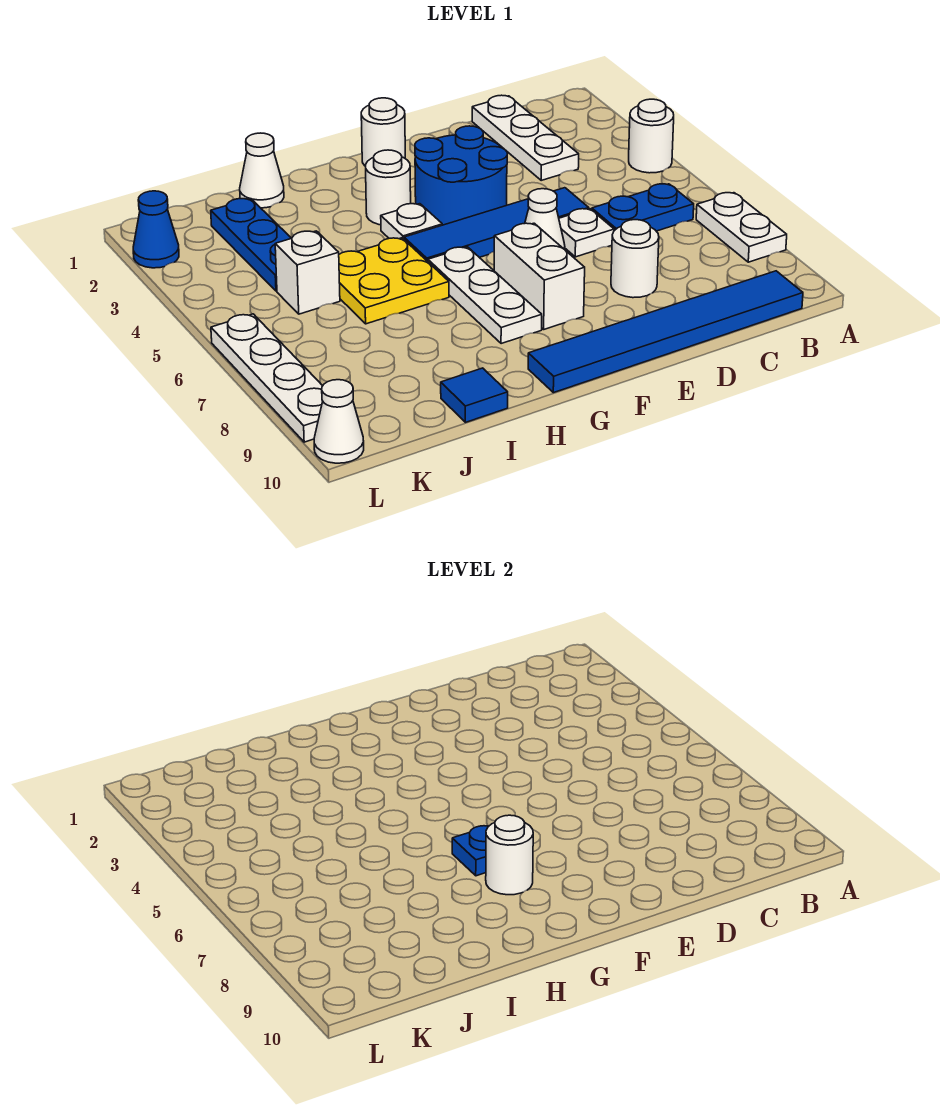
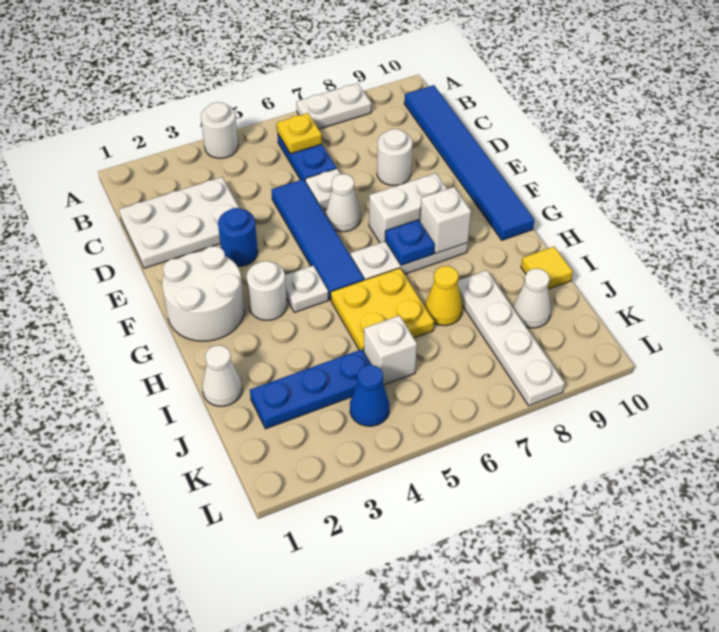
none -> yellow 1x1 plate [277,113,322,154]
white 1x3 plate [472,95,579,180] -> white 2x3 plate [119,177,239,268]
blue 2x2 round brick [415,126,507,225] -> blue 1x1 round brick [218,208,258,266]
white 1x1 round brick [361,98,405,166] -> white 2x2 round brick [162,246,244,341]
white 1x1 round brick [486,815,533,895] -> white 1x1 brick [420,187,471,253]
none -> yellow 1x1 cone [425,266,462,326]
blue 1x1 tile [441,368,508,422] -> yellow 1x1 tile [521,247,573,289]
blue 1x1 cone [133,191,179,268] -> blue 1x1 cone moved to [350,365,389,426]
white 1x4 plate [211,314,323,442] -> white 1x4 plate turned to [458,270,565,406]
white 1x1 cone [314,380,364,463] -> white 1x1 cone moved to [513,268,551,328]

